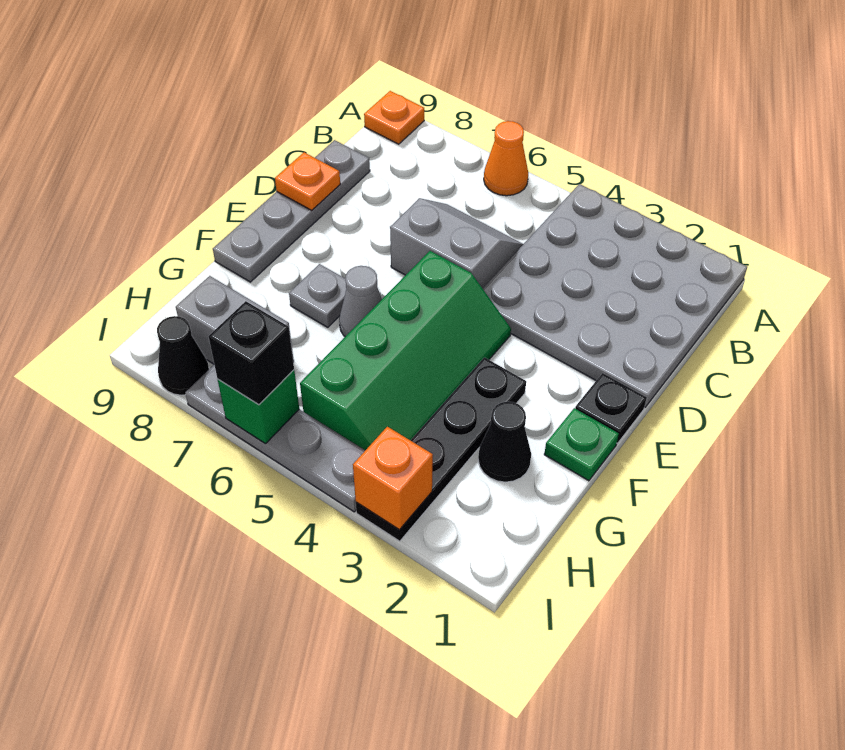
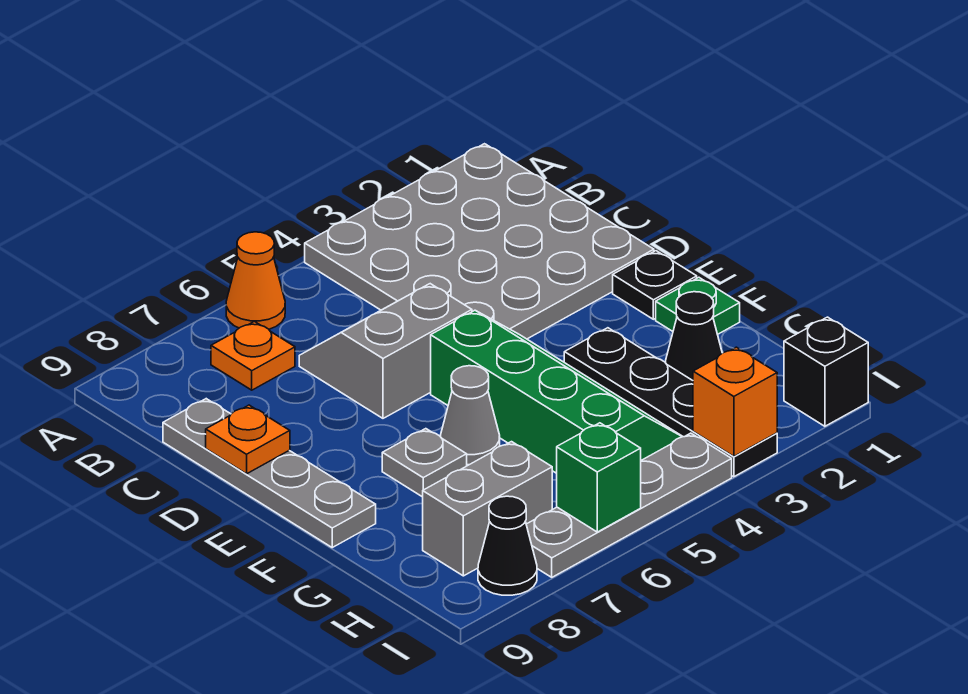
orange 1x1 plate [364,91,424,144] -> orange 1x1 plate moved to [211,321,295,390]
black 1x1 brick [209,301,294,405] -> black 1x1 brick moved to [784,317,868,426]

